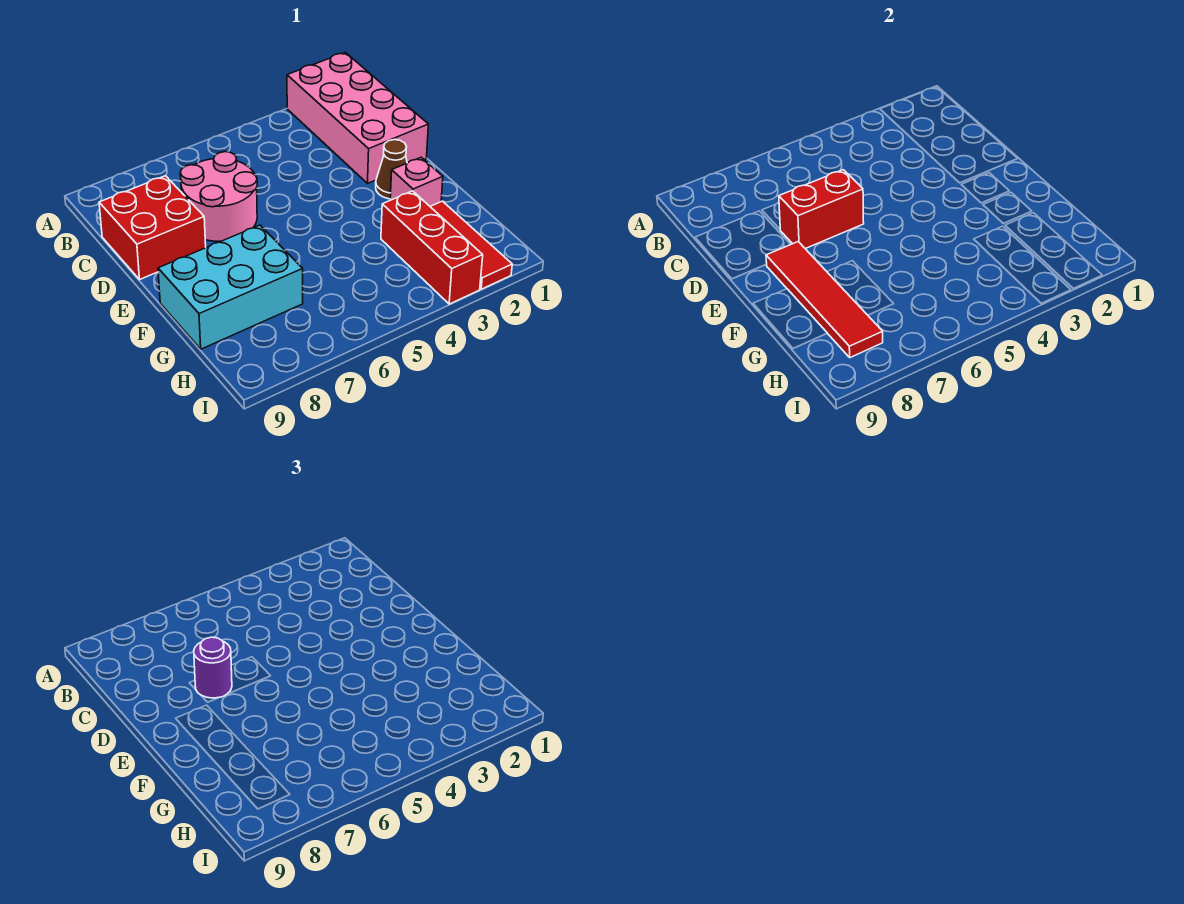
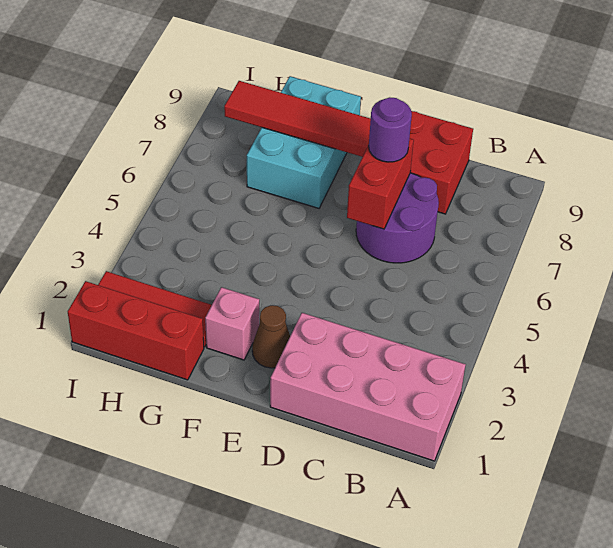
pink 2x2 round brick [180,152,257,241] -> purple 2x2 round brick [356,173,439,263]
red 1x3 brick [381,191,483,304] -> red 1x3 brick moved to [68,281,204,380]

